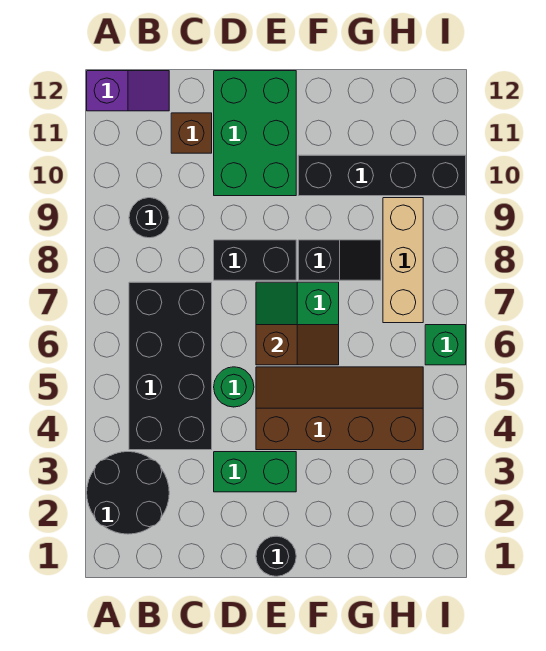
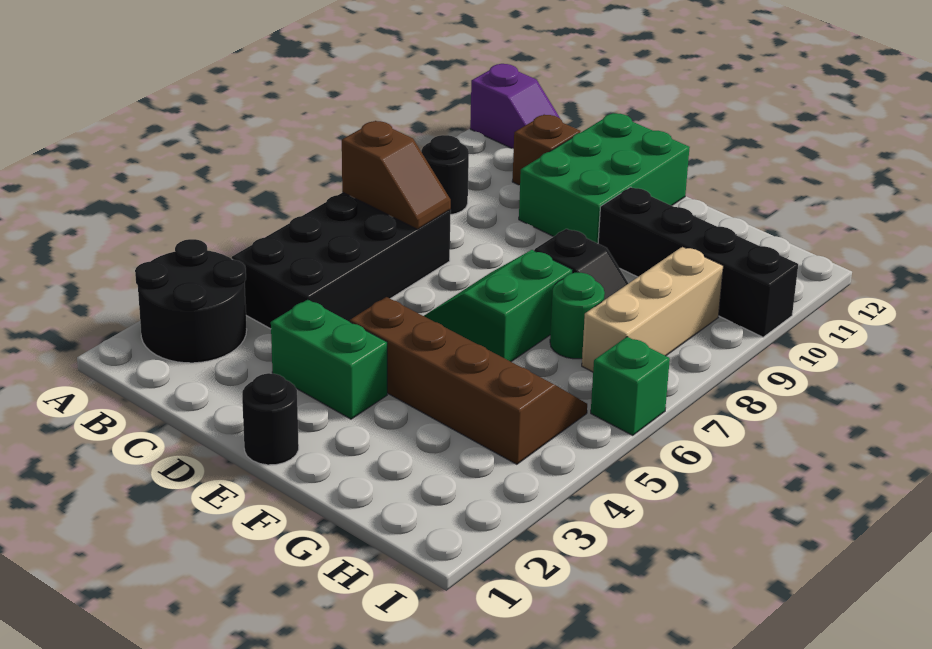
green 1x1 round brick [214,367,254,407] -> green 1x1 round brick moved to [550,273,605,359]
black 1x2 brick [214,240,296,280] -> none
brown 1x2 slope [256,325,339,365] -> brown 1x2 slope moved to [342,121,451,229]

